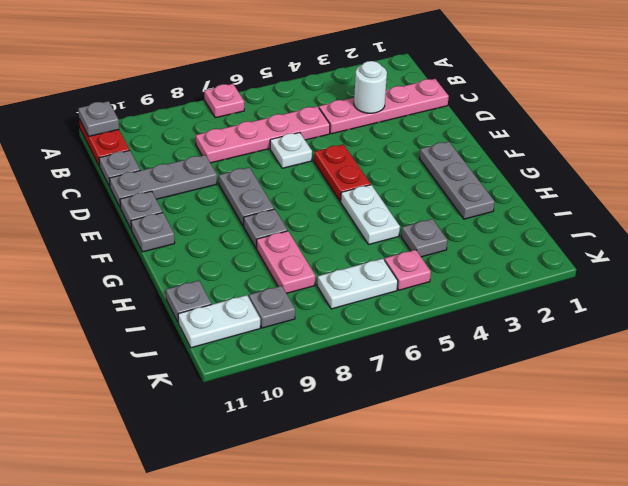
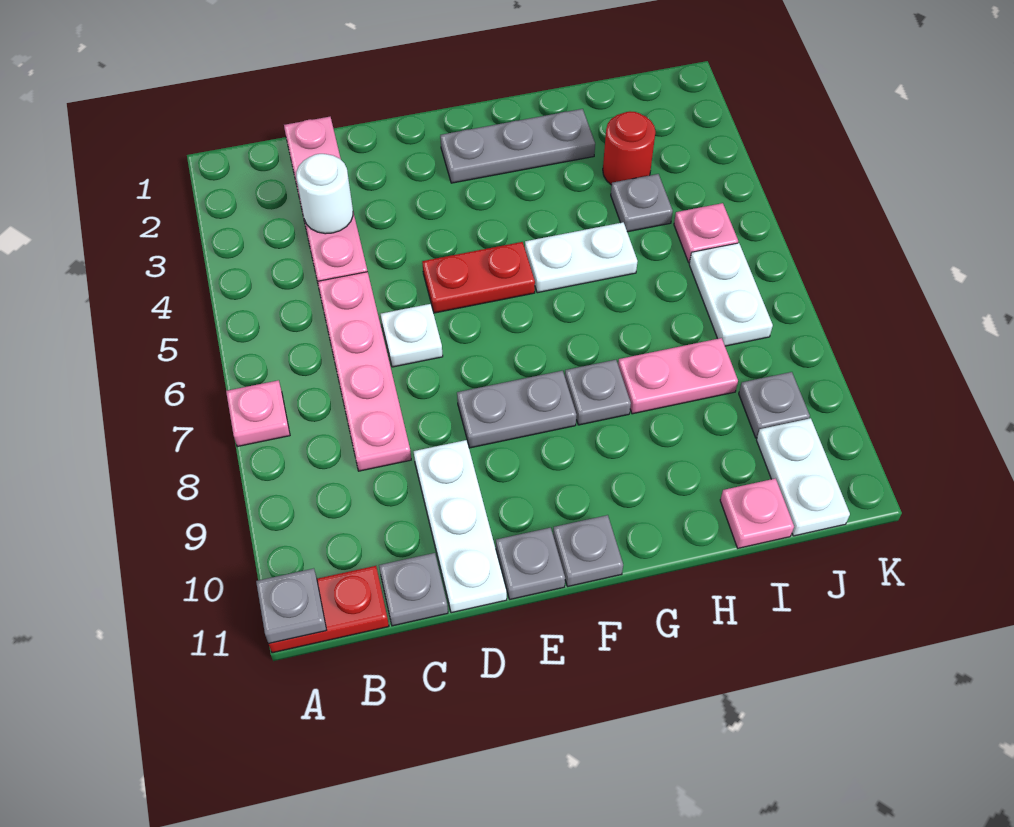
grey 1x3 plate [109,155,217,208] -> white 1x3 plate [414,440,507,613]
none -> red 1x1 round brick [603,111,655,185]
grey 1x1 plate [166,281,211,323] -> pink 1x1 plate [720,478,794,548]

